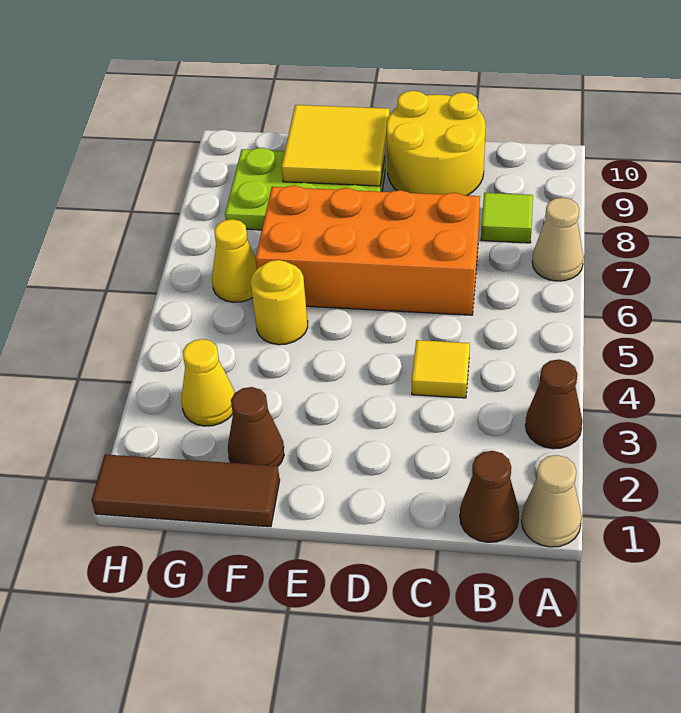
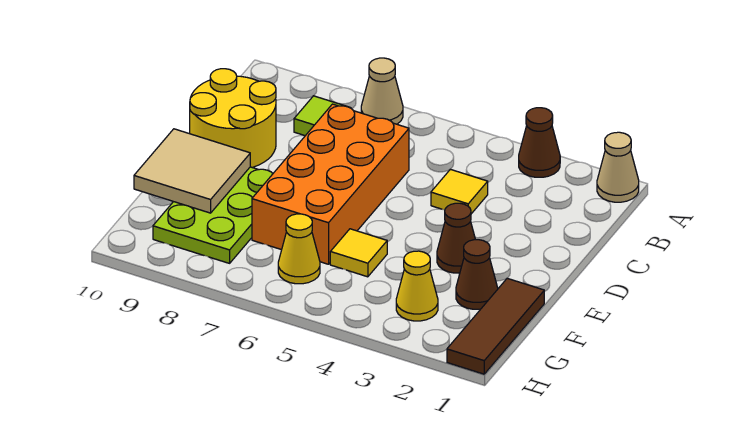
brown 1x1 cone [460,451,519,542] -> brown 1x1 cone moved to [437,203,475,273]
yellow 2x2 tile [281,105,390,186] -> tan 2x2 tile [134,129,250,213]
yellow 1x1 round brick [251,260,308,345] -> yellow 1x1 tile [330,229,387,277]

